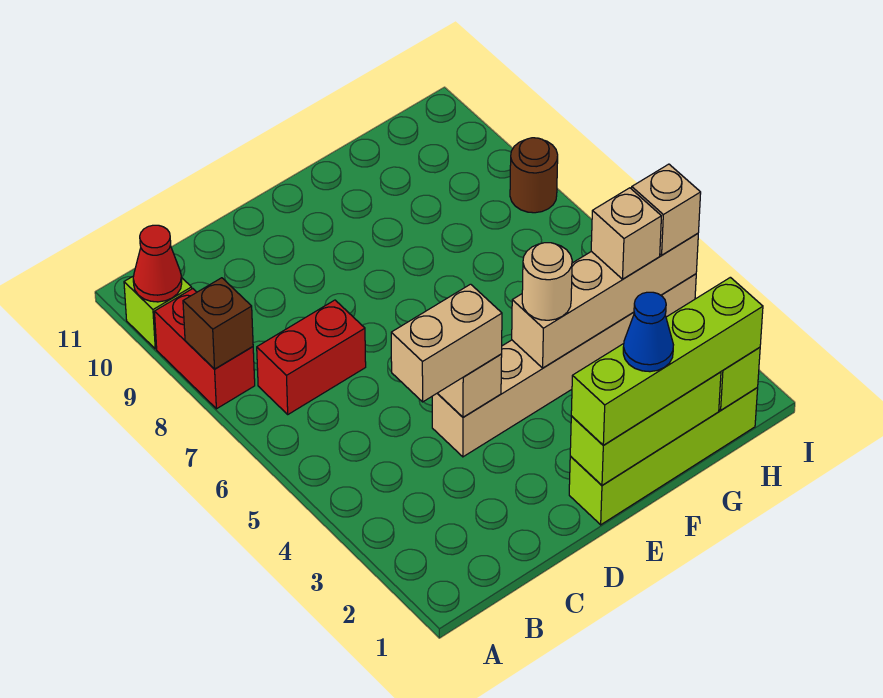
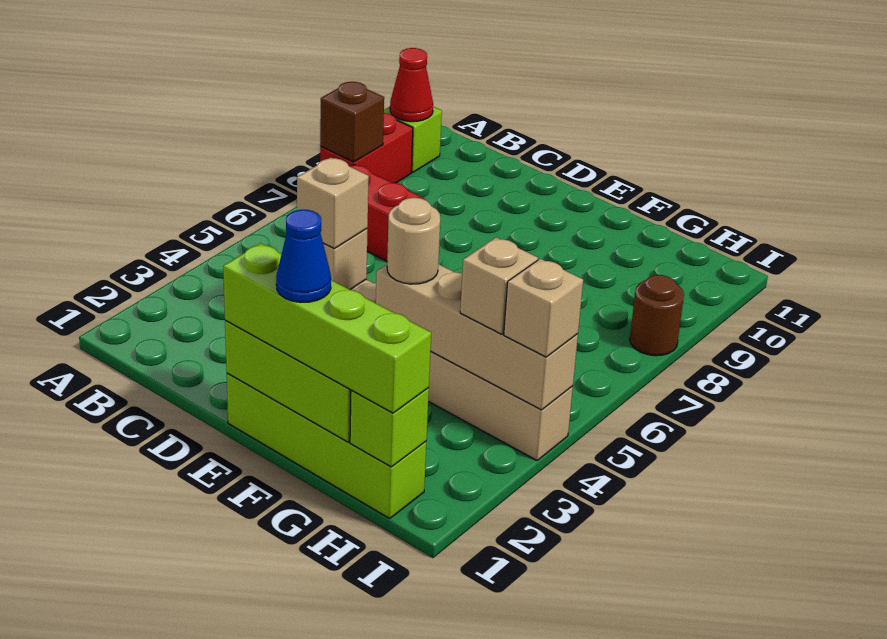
tan 1x2 brick [391,284,502,402] -> tan 1x1 brick [297,157,369,249]

